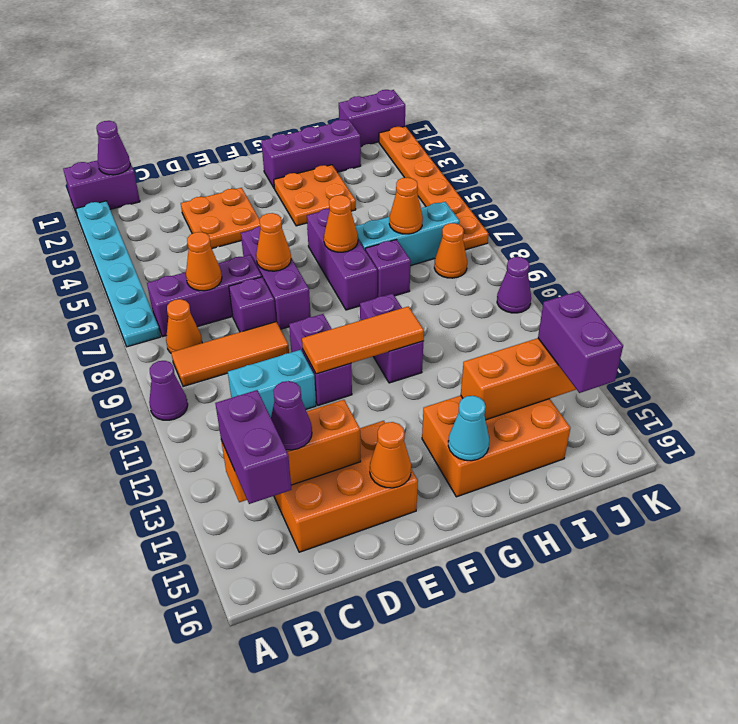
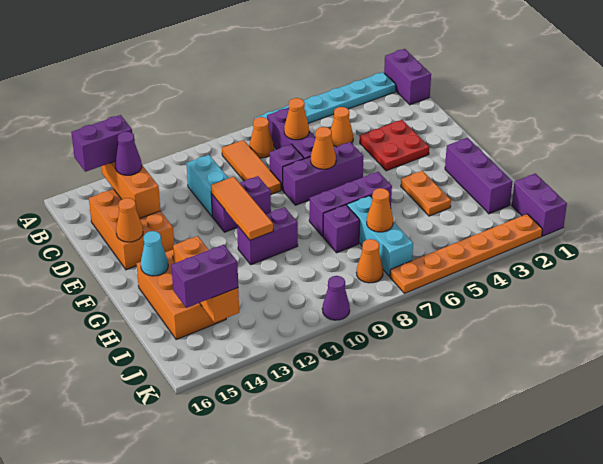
purple 1x1 cone [149,361,188,420] -> none
purple 1x1 cone [96,121,130,175] -> none
orange 2x2 plate [181,188,260,248] -> red 2x2 plate [360,120,429,171]
orange 2x2 plate [274,165,356,226] -> orange 1x2 plate [401,171,451,216]
orange 1x1 cone [324,195,358,252] -> orange 1x1 cone moved to [331,107,353,147]

